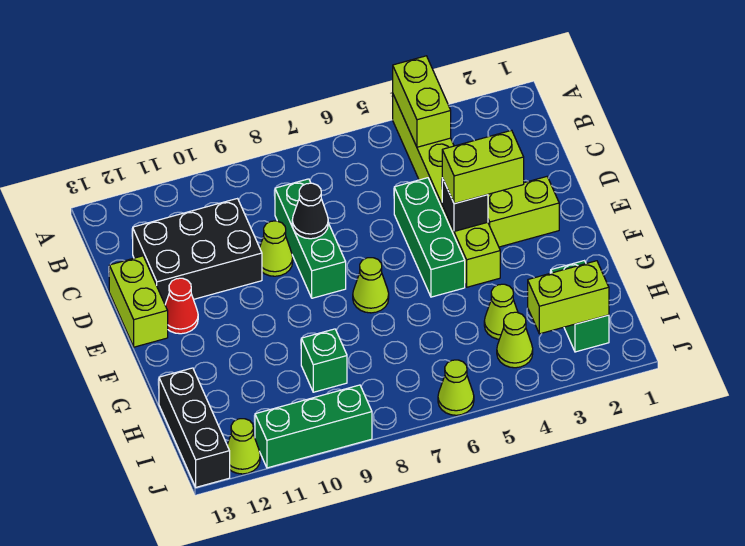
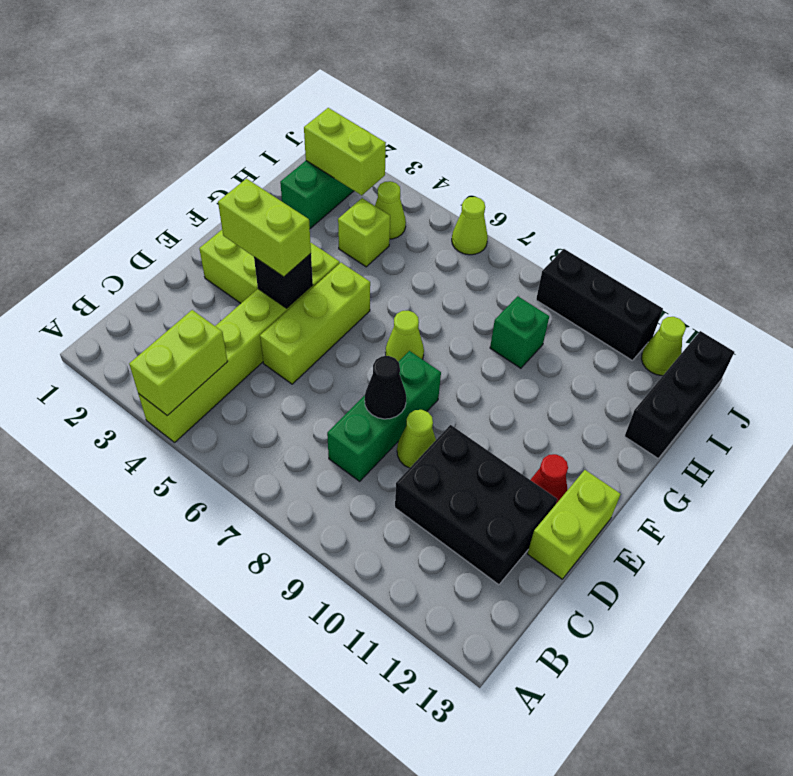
green 1x3 brick [394,178,465,297] -> lime 1x3 brick [260,263,370,384]
lime 1x1 cone [484,284,518,339] -> lime 1x1 brick [338,198,390,267]
green 1x3 brick [255,385,372,468] -> black 1x3 brick [536,249,663,361]

